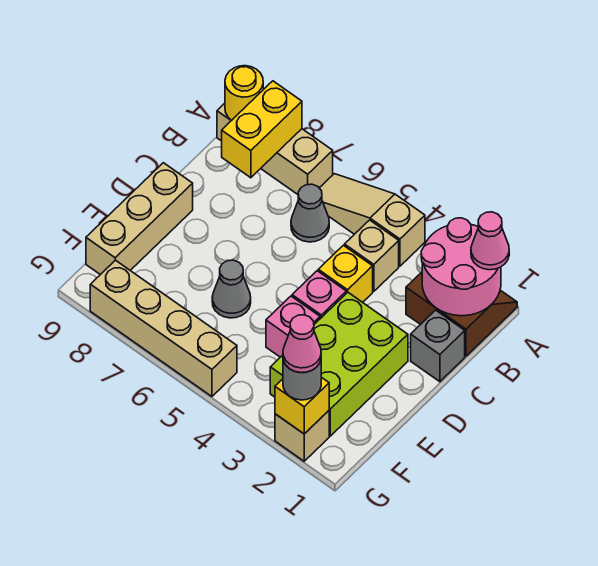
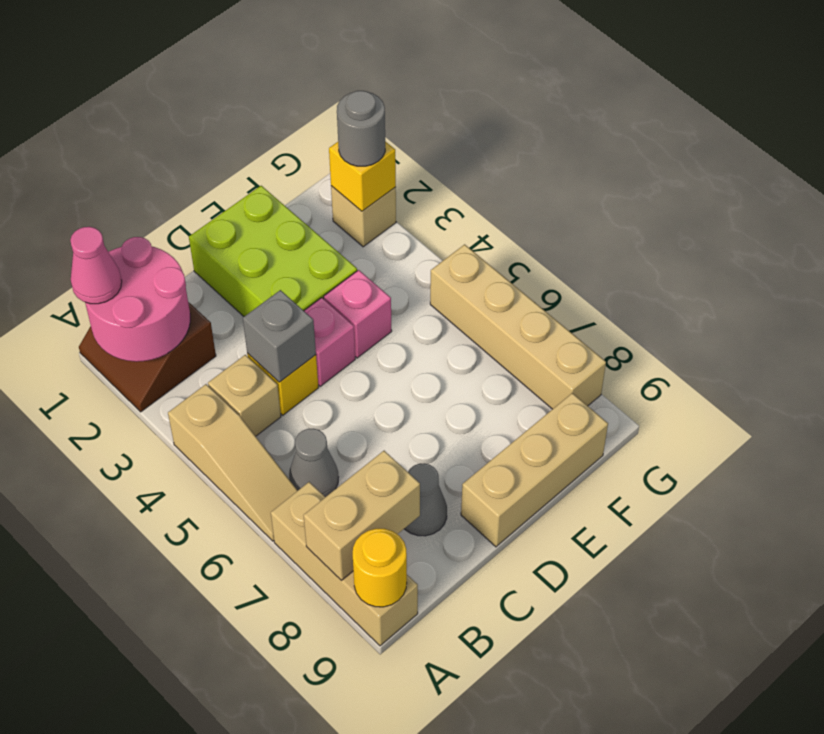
yellow 1x2 brick [222,81,302,178] -> tan 1x2 brick [303,451,420,580]
grey 1x1 brick [411,310,465,382] -> grey 1x1 brick moved to [243,290,316,382]
lime 2x3 brick [270,292,408,436] -> lime 2x3 brick turned to [189,186,357,316]
grey 1x1 cone [212,260,251,318] -> grey 1x1 cone moved to [404,463,447,536]
pink 1x1 cone [283,315,321,373] -> none

